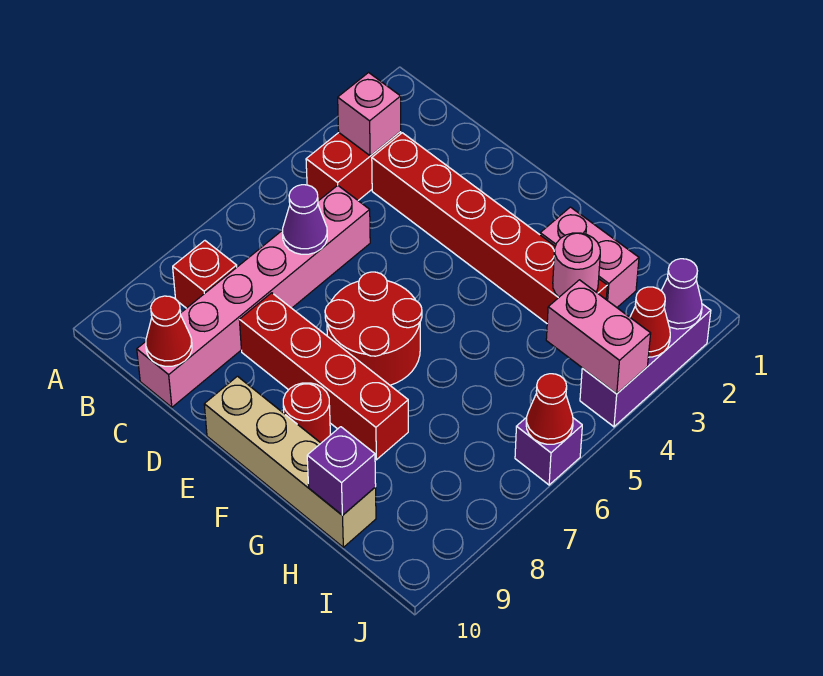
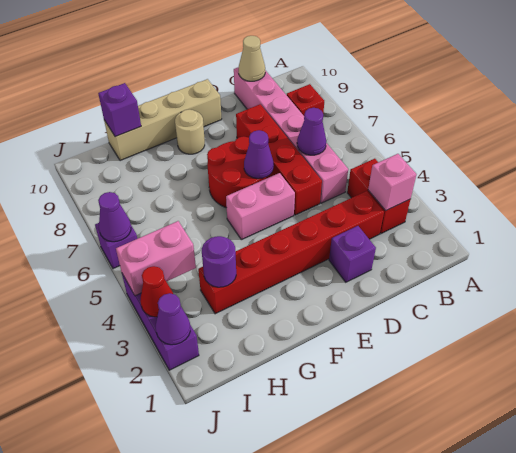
red 1x1 cone [146,296,192,366] -> tan 1x1 cone [239,36,265,81]
none -> purple 1x1 brick [329,226,376,282]
red 1x4 brick [239,293,408,460] -> red 1x4 brick turned to [236,104,322,215]
none -> purple 1x1 cone [244,130,274,179]
red 1x1 round brick [283,383,330,443] -> tan 1x1 round brick [175,109,205,154]
pink 1x2 brick [540,207,639,307] -> pink 1x2 brick moved to [226,173,295,240]
pink 1x1 round brick [553,233,600,297] -> purple 1x1 round brick [202,236,236,287]
red 1x1 cone [526,374,573,444] -> purple 1x1 cone [98,192,131,242]

